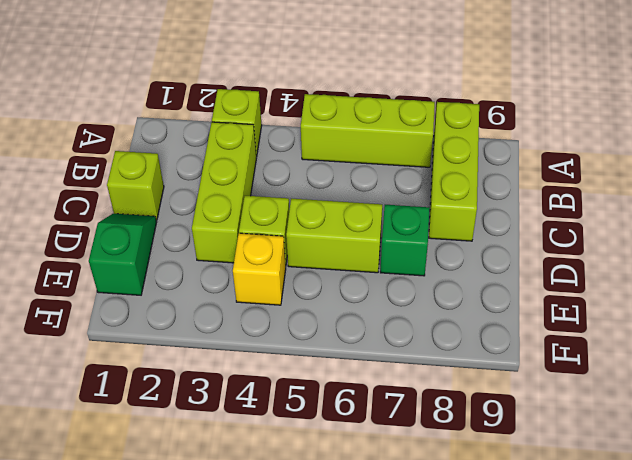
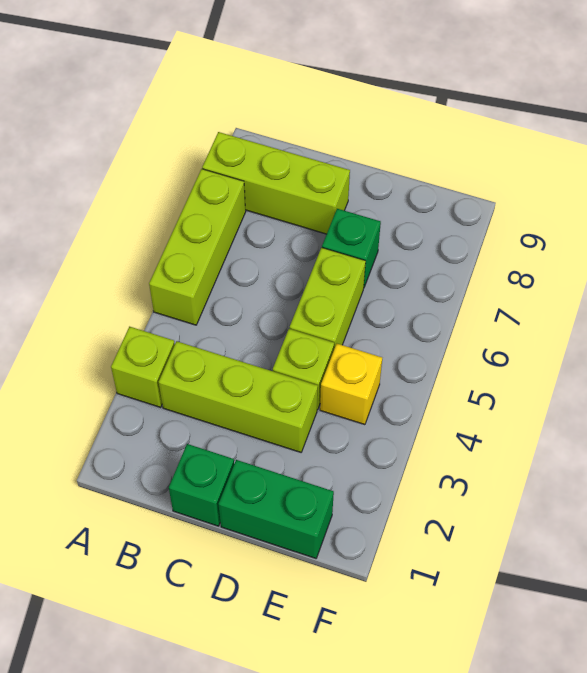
lime 1x1 brick [107,151,164,220] -> green 1x1 brick [169,444,234,526]
green 1x2 slope [89,214,157,295] -> green 1x2 brick [219,460,334,558]

